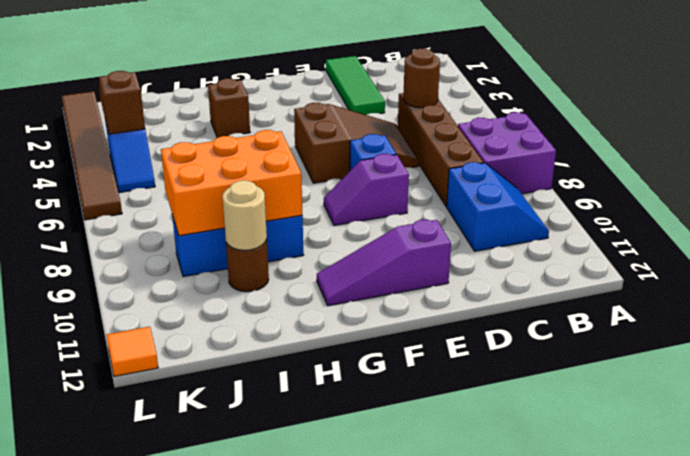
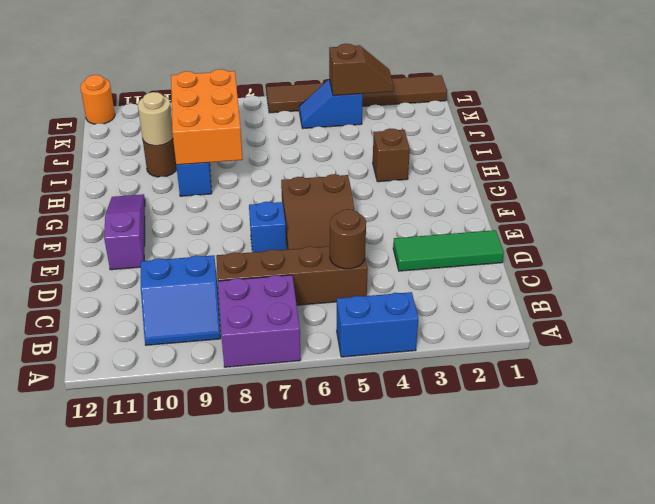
none -> blue 1x2 brick [337,292,418,357]
purple 1x2 slope [324,154,409,225] -> none
orange 1x1 tile [106,327,158,376] -> orange 1x1 round brick [80,75,115,124]

